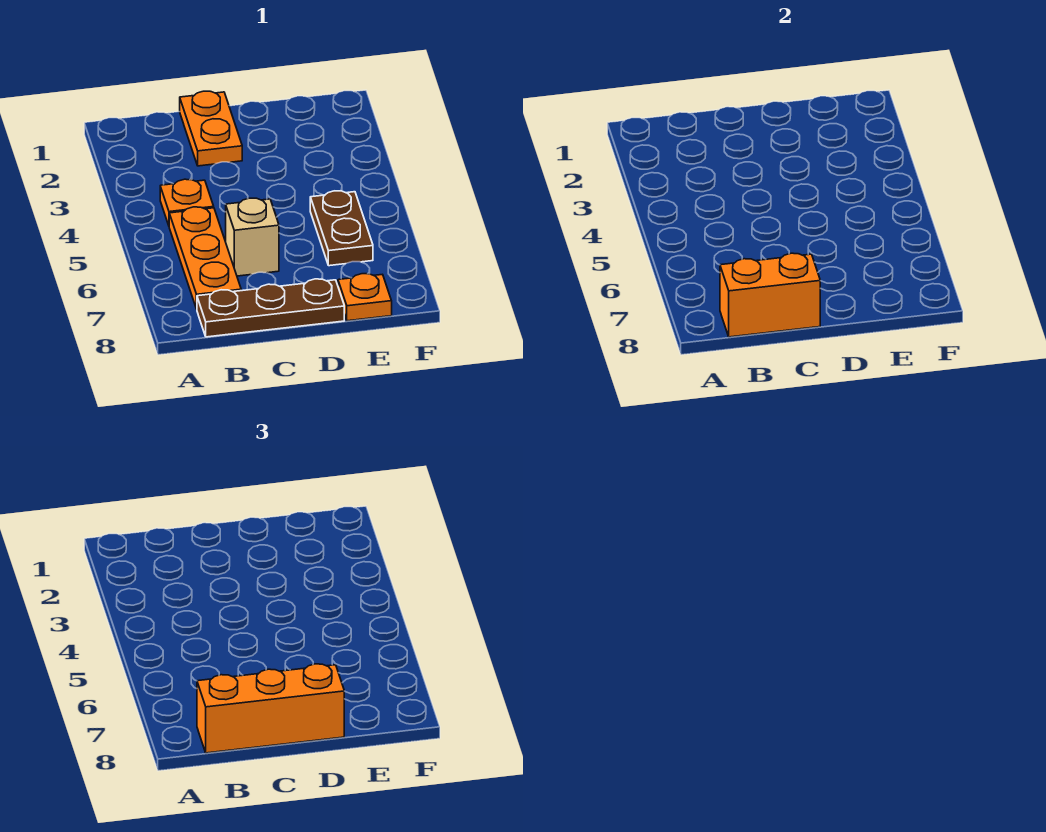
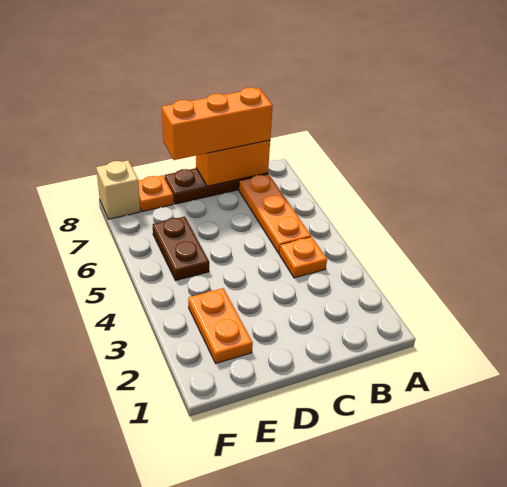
orange 1x2 plate [180,91,242,166] -> orange 1x2 plate moved to [188,288,253,363]
tan 1x1 brick [226,198,279,276] -> tan 1x1 brick moved to [96,160,140,219]

